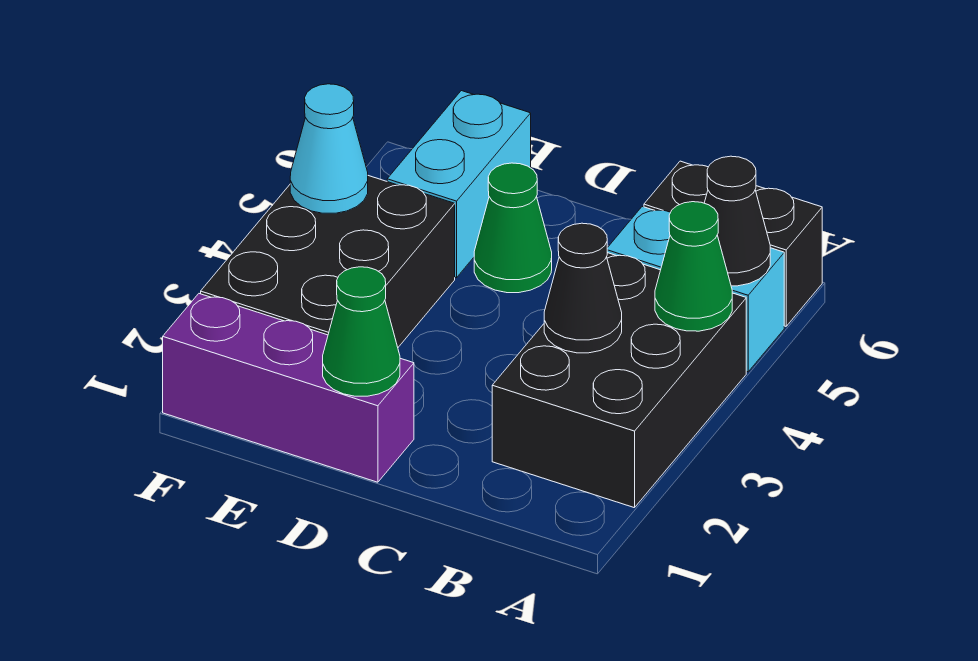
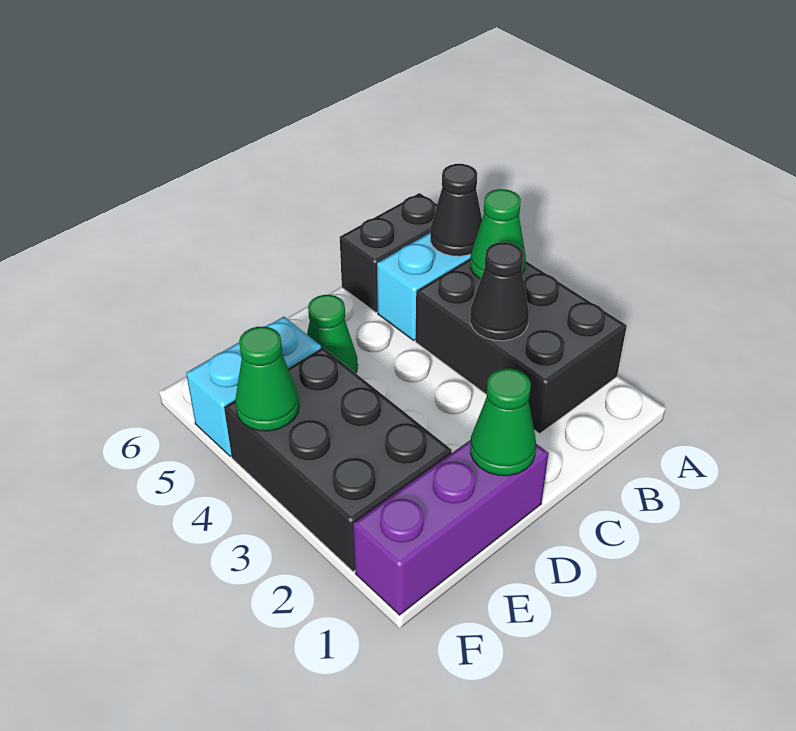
cyan 1x2 brick [387,91,531,278] -> cyan 1x2 brick turned to [186,317,321,456]
cyan 1x1 cone [290,84,368,213] -> green 1x1 cone [235,326,299,431]

